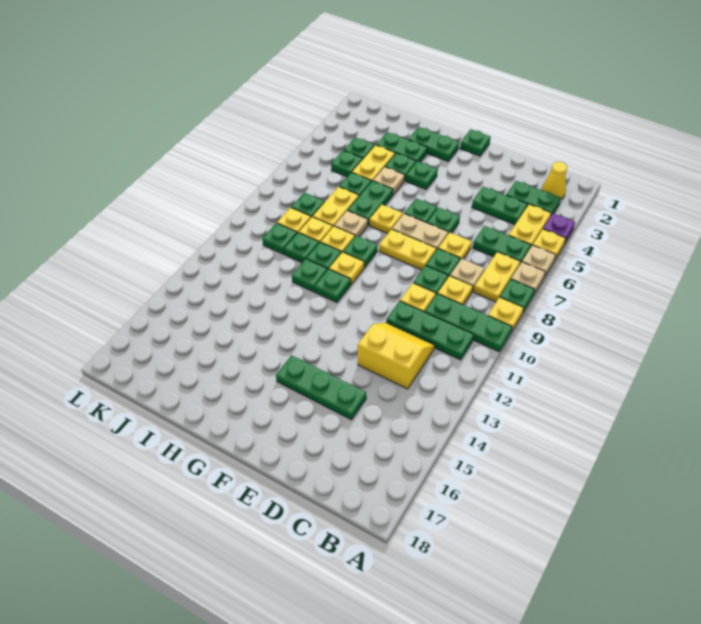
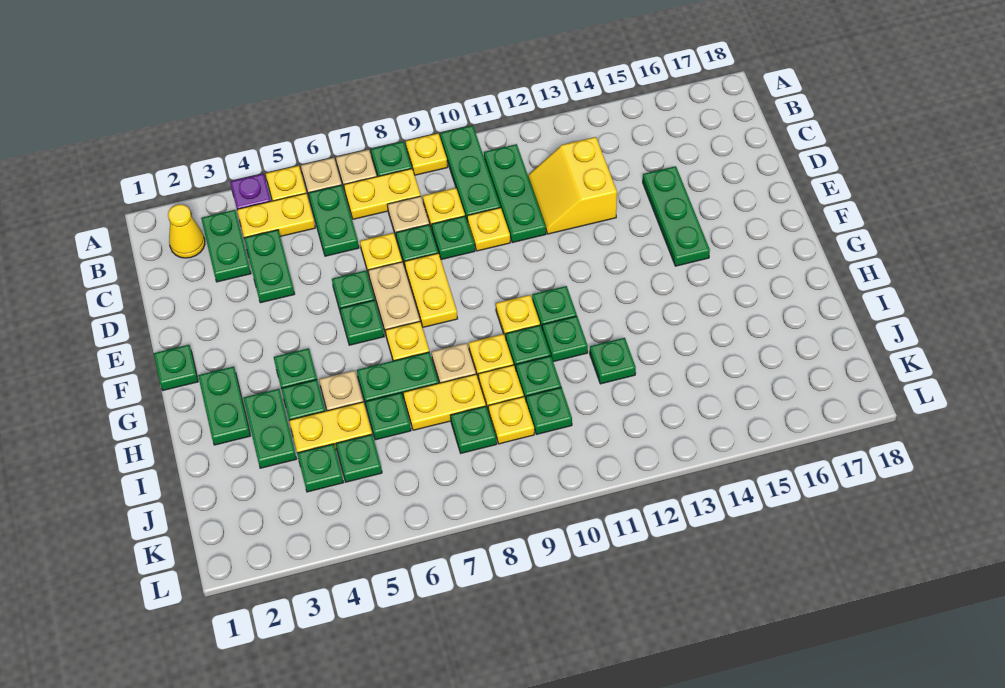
green 1x1 plate [343,236,378,267] -> green 1x1 plate moved to [590,338,636,384]

